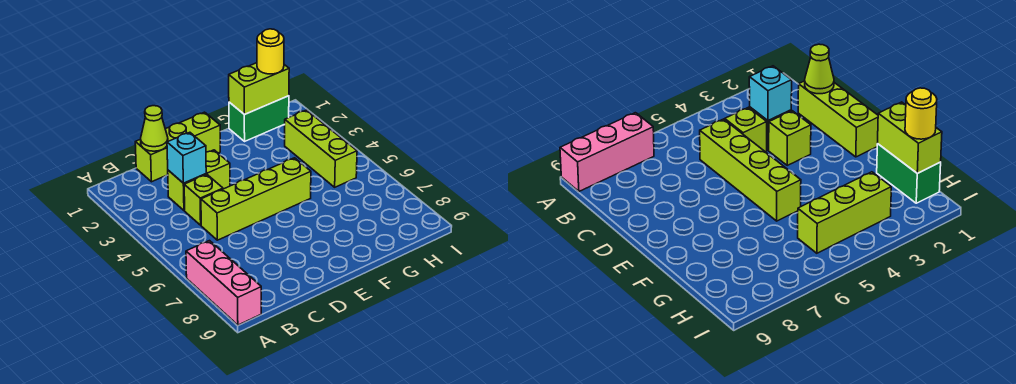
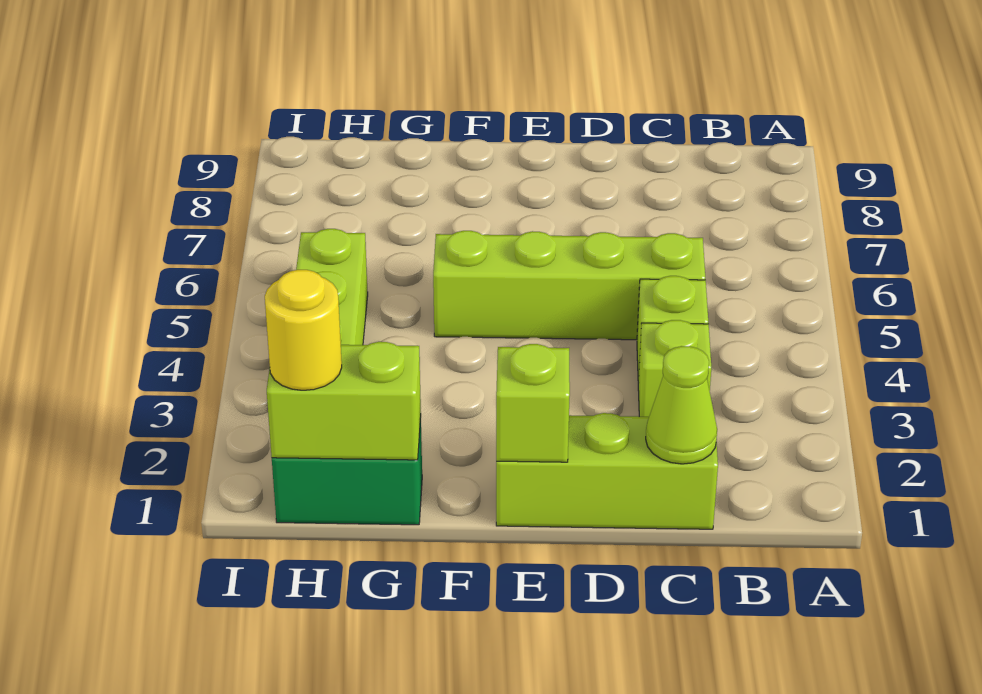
pink 1x3 brick [186,241,261,325] -> none
cyan 1x1 brick [167,132,206,183] -> none
lime 1x1 brick [206,150,230,189] -> lime 1x1 brick moved to [496,344,570,462]

